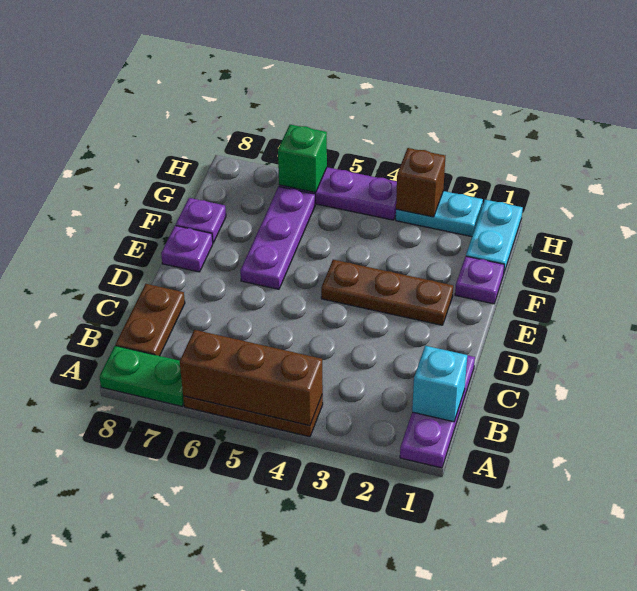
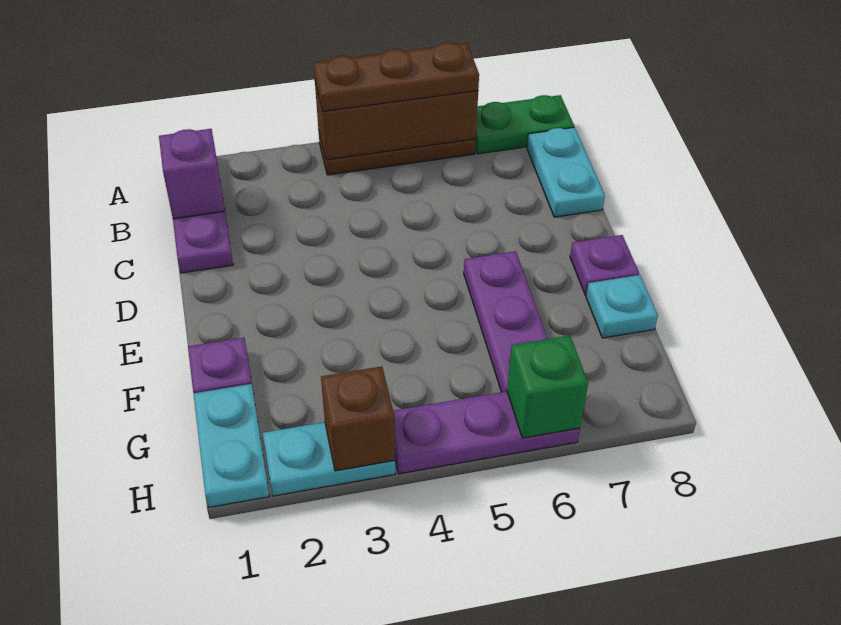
cyan 1x1 brick [412,346,467,422] -> purple 1x1 brick [159,129,225,219]
brown 1x2 plate [116,284,185,356] -> cyan 1x2 plate [527,127,605,217]
brown 1x3 plate [321,260,453,325] -> brown 1x3 plate moved to [314,43,479,111]
purple 1x1 plate [176,198,226,243] -> cyan 1x1 plate [586,275,658,338]

